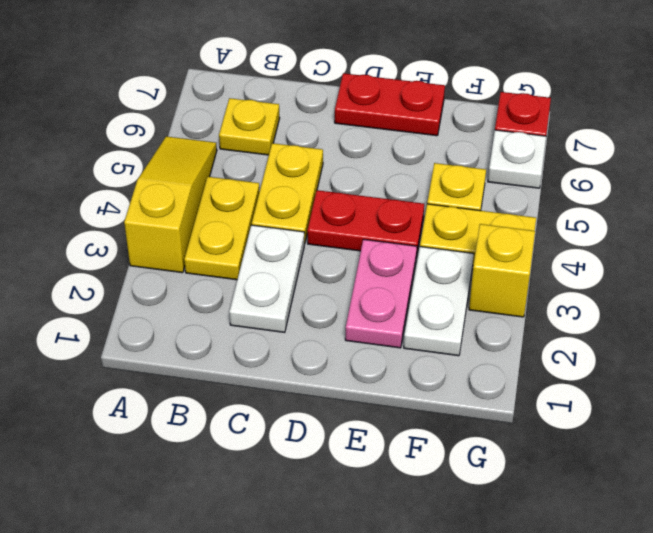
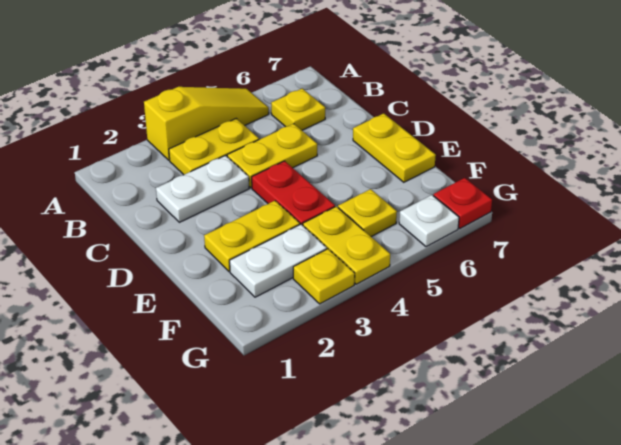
red 1x2 plate [335,73,445,136] -> yellow 1x2 plate [353,113,436,182]
pink 1x2 plate [345,239,417,348] -> yellow 1x2 plate [204,201,300,271]
yellow 1x1 brick [469,224,535,317] -> yellow 1x1 plate [293,249,355,304]

